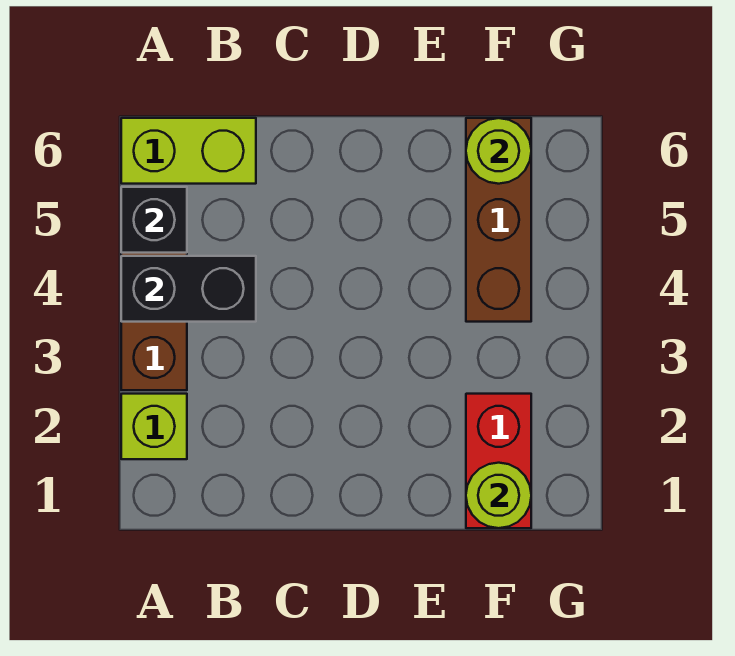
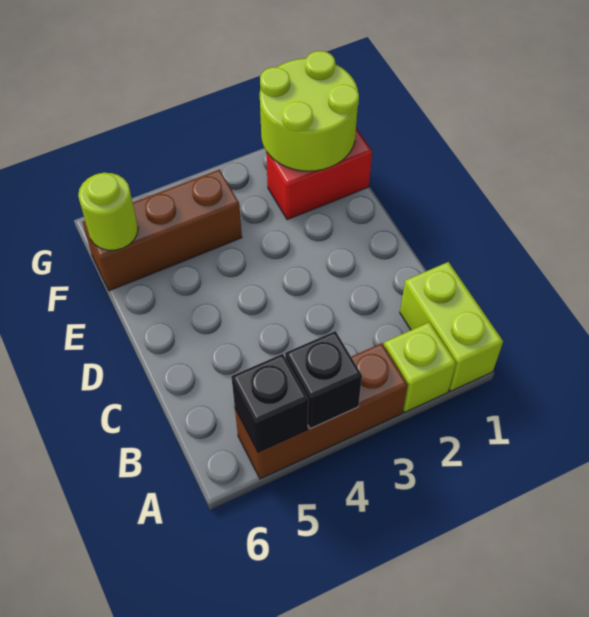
black 1x2 brick [121,256,256,322] -> black 1x1 brick [285,331,362,429]
lime 1x2 brick [121,118,256,184] -> lime 1x2 brick moved to [400,262,503,391]
lime 1x1 round brick [466,463,531,528] -> lime 2x2 round brick [260,51,359,171]

